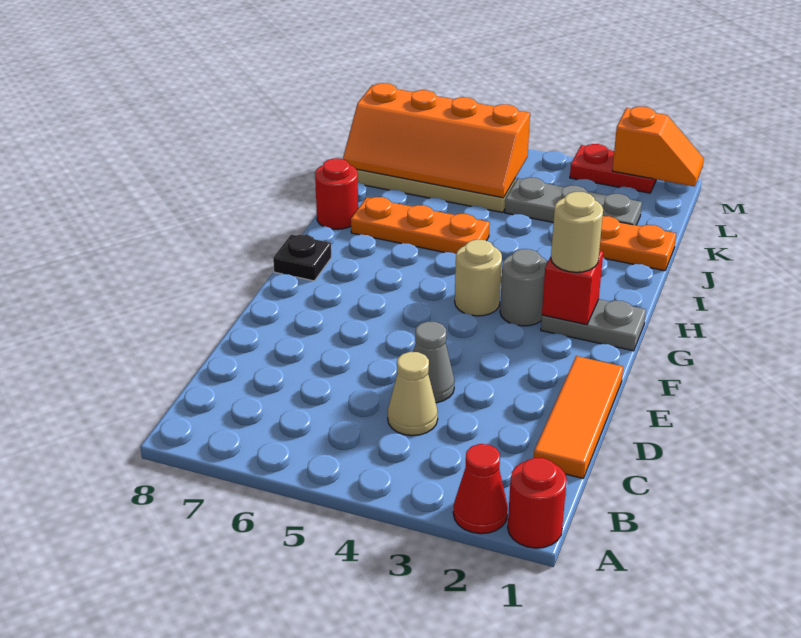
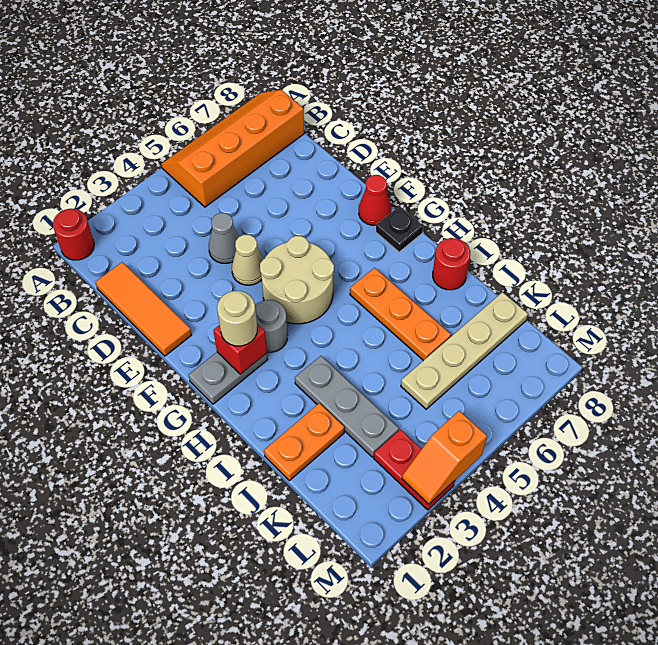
red 1x1 cone [453,444,508,534] -> red 1x1 cone moved to [359,175,391,225]
tan 1x1 cone [388,352,438,436] -> tan 1x1 cone moved to [232,235,263,285]
tan 1x1 round brick [455,239,502,316] -> tan 2x2 round brick [260,236,334,324]
orange 1x3 plate [351,197,490,254] -> orange 1x3 plate turned to [350,268,451,361]
grey 1x3 plate [505,177,642,225] -> grey 1x3 plate turned to [295,356,399,457]
orange 2x4 slope [343,83,530,198] -> orange 2x4 slope moved to [161,90,304,207]
orange 1x2 slope [612,106,704,186] -> orange 1x2 slope moved to [402,411,487,504]
red 1x2 plate [570,144,656,193] -> red 1x2 plate turned to [374,430,455,510]

